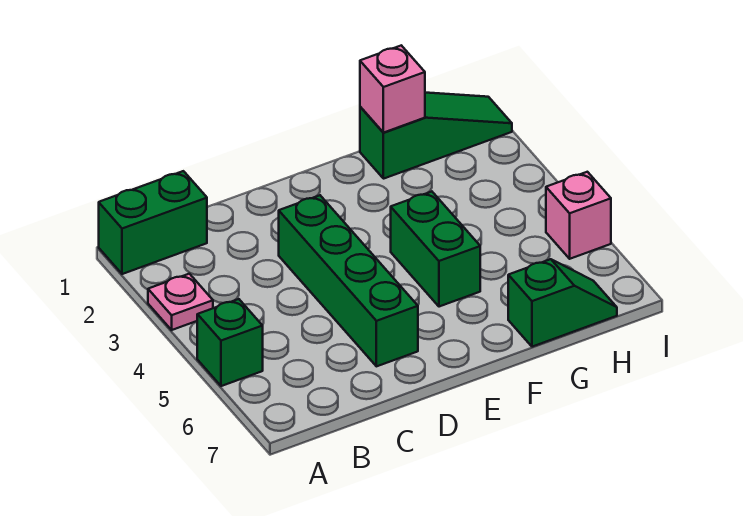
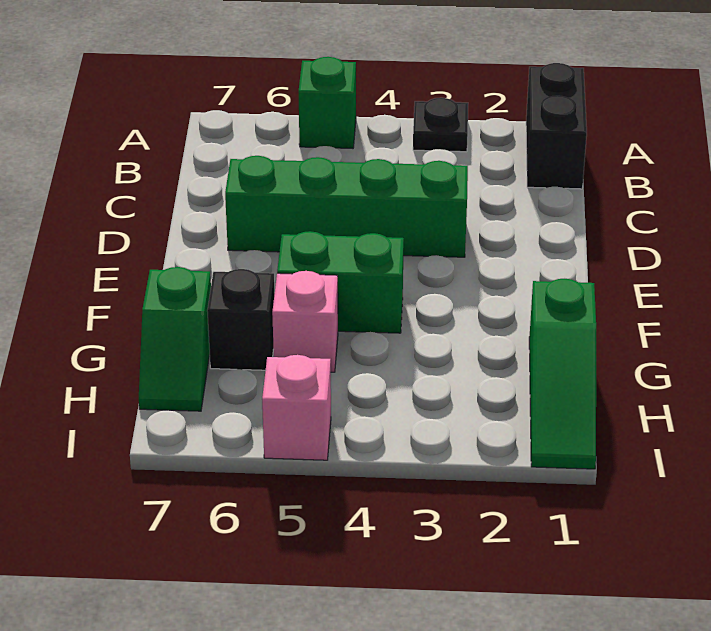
green 1x2 brick [99,171,207,274] -> black 1x2 brick [526,63,587,189]
pink 1x1 plate [148,274,213,330] -> black 1x1 plate [413,98,468,152]
pink 1x1 brick [360,45,425,133] -> pink 1x1 brick moved to [272,271,338,372]
none -> black 1x1 brick [207,269,275,370]

